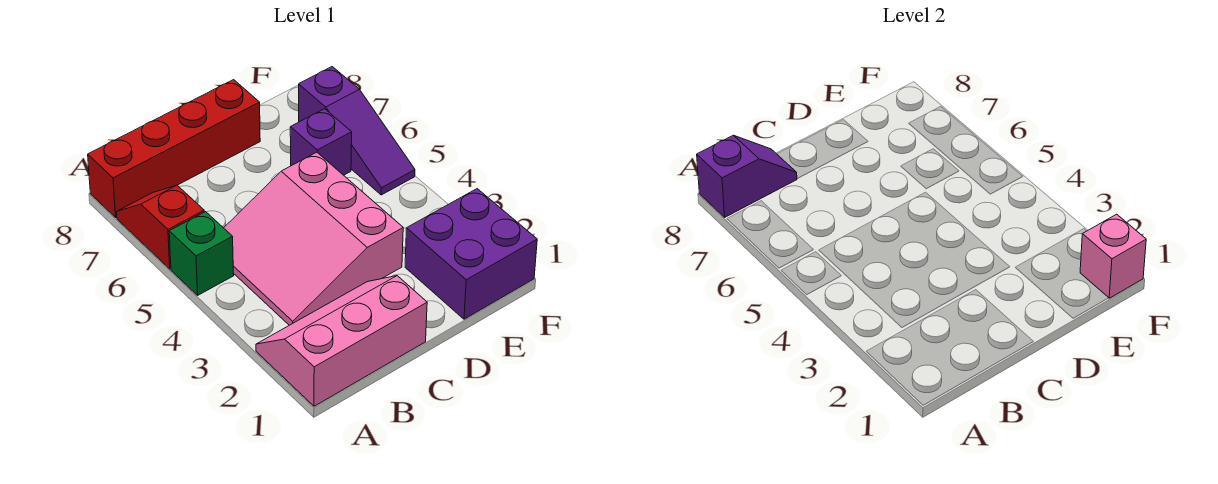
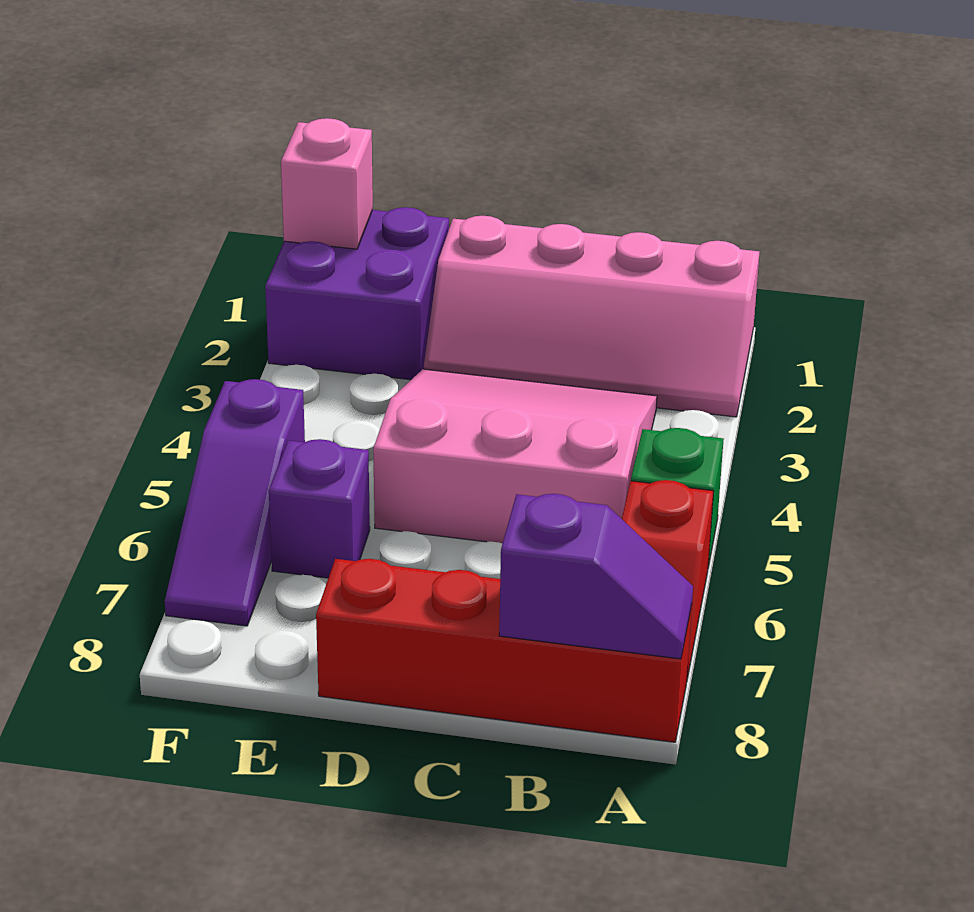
pink 2x3 slope [256,276,427,406] -> pink 2x4 slope [424,216,759,417]
purple 1x2 slope [697,135,797,217] -> purple 1x2 slope turned to [499,494,693,659]
pink 3x3 slope [224,152,403,325] -> pink 3x3 slope turned to [373,369,657,544]
purple 1x3 slope [299,67,415,195] -> purple 1x3 slope turned to [165,379,305,626]

